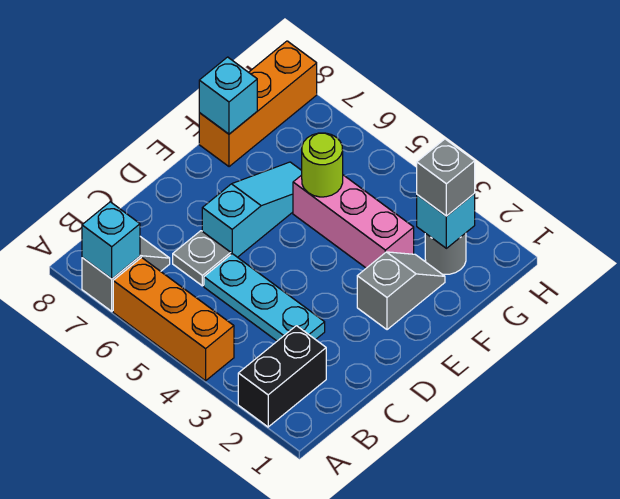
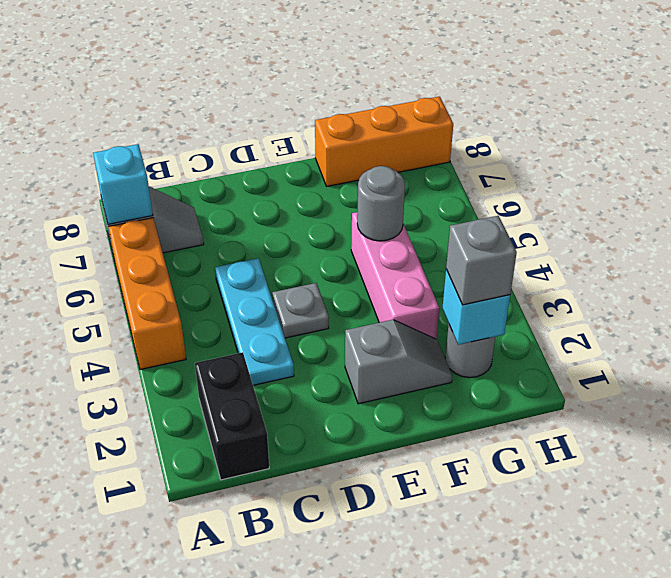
black 1x2 brick [238,326,326,427] -> black 1x2 brick turned to [195,352,269,480]
grey 1x1 plate [173,231,231,286] -> grey 1x1 plate moved to [272,283,329,338]
cyan 1x3 slope [202,162,302,257] -> none
lime 1x1 round brick [302,133,343,197] -> grey 1x1 round brick [357,166,405,241]
cyan 1x1 brick [199,57,257,134] -> none

